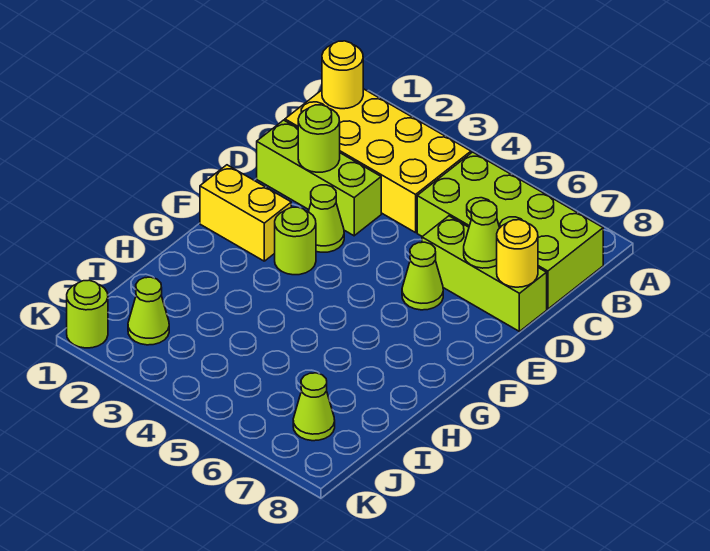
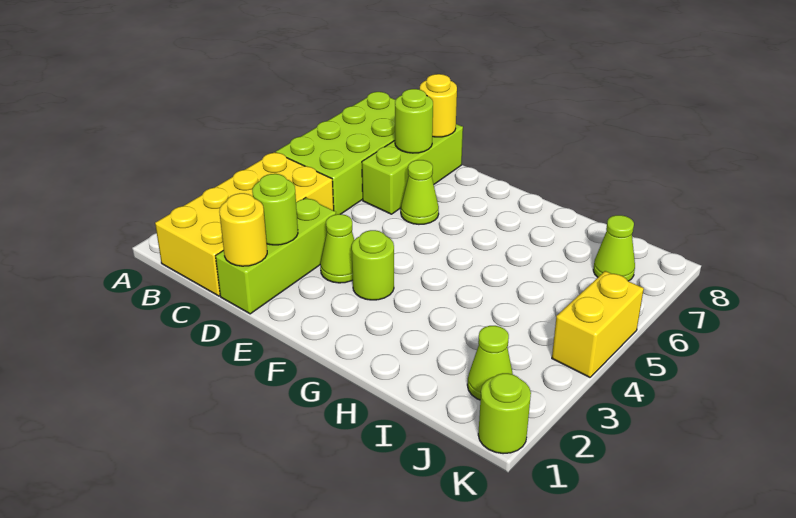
yellow 1x1 round brick [322,41,363,109] -> yellow 1x1 round brick moved to [219,193,267,266]
lime 1x1 cone [464,201,500,268] -> lime 1x1 round brick [395,89,433,153]
yellow 1x2 brick [200,165,291,261] -> yellow 1x2 brick moved to [552,271,644,377]

